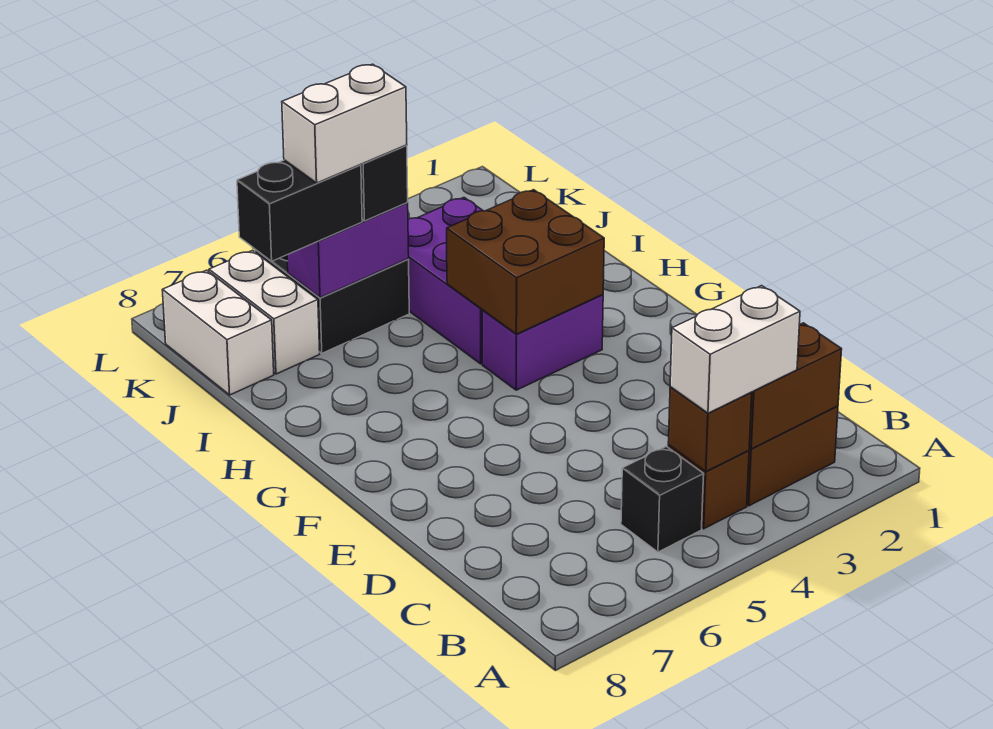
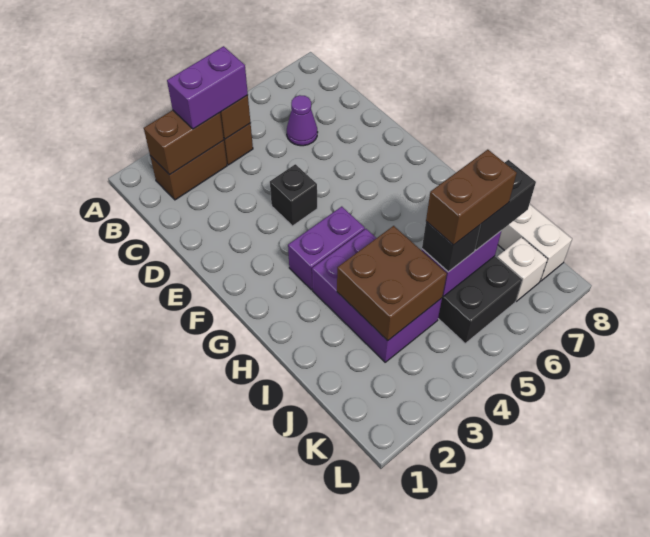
white 1x2 brick [670,286,800,413] -> purple 1x2 brick [167,46,248,129]
black 1x1 brick [621,447,704,552] -> black 1x1 brick moved to [270,164,317,226]
none -> purple 1x1 cone [287,95,318,146]
brown 2x2 brick [447,190,604,334] -> brown 2x2 brick moved to [337,226,447,341]
white 1x2 brick [282,64,407,183] -> brown 1x2 brick [426,150,517,245]
white 1x2 brick [209,250,320,374] -> white 1x1 brick [497,237,547,301]

